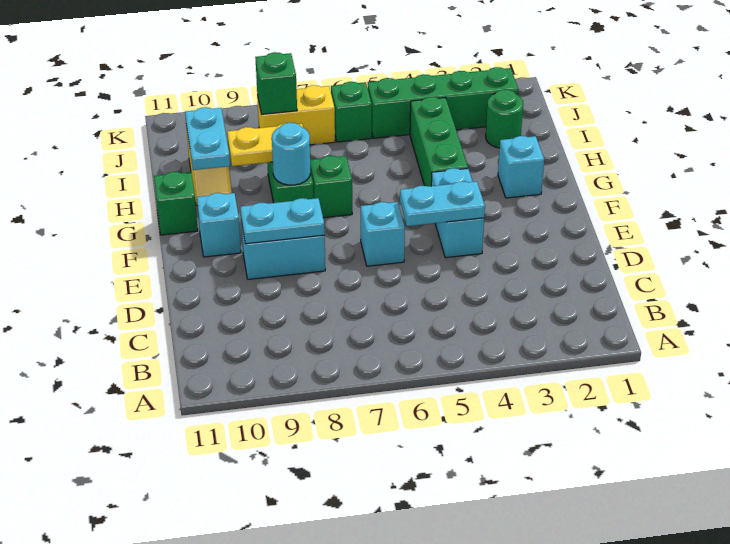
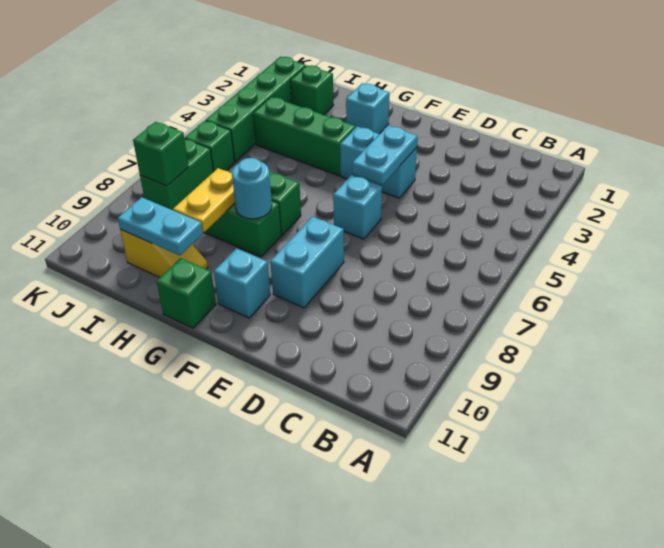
cyan 1x2 plate [240,198,325,244] -> none
green 1x1 round brick [486,89,523,148] -> green 1x1 brick [290,65,334,115]
yellow 1x2 brick [257,85,335,145] -> green 1x2 brick [140,139,213,210]

